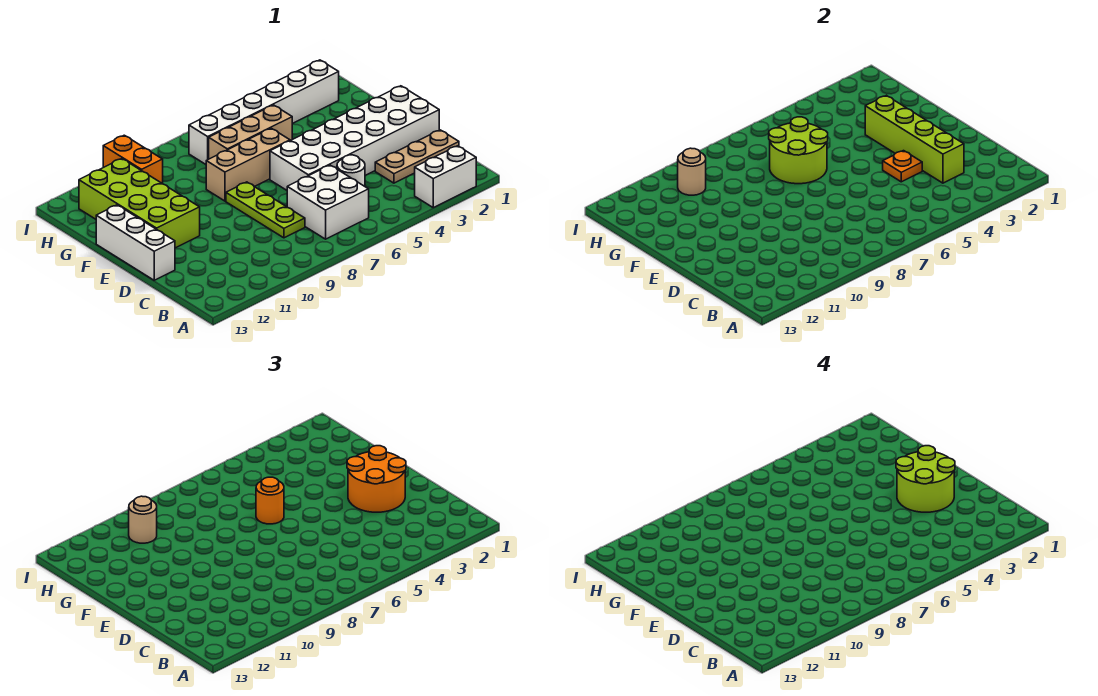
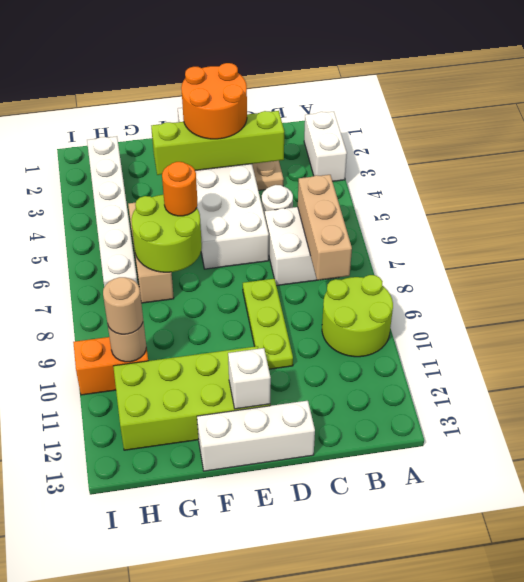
lime 1x3 plate [226,182,305,238] -> lime 1x3 plate turned to [243,279,293,369]
lime 2x2 round brick [896,446,955,512] -> lime 2x2 round brick moved to [322,275,393,357]
orange 1x1 plate [883,151,922,182] -> none
none -> white 1x1 brick [228,348,271,409]
tan 1x3 brick [206,128,290,201] -> tan 1x3 brick moved to [298,175,352,280]

